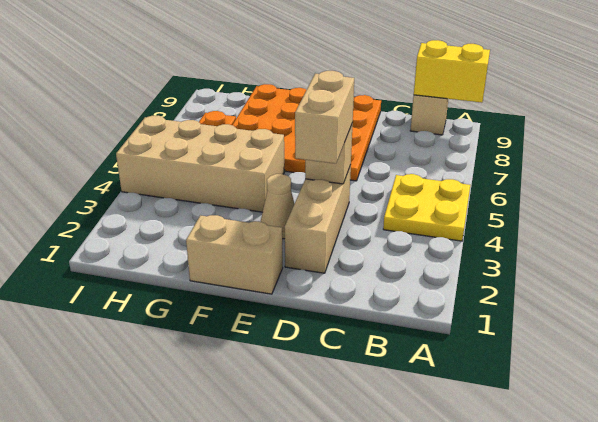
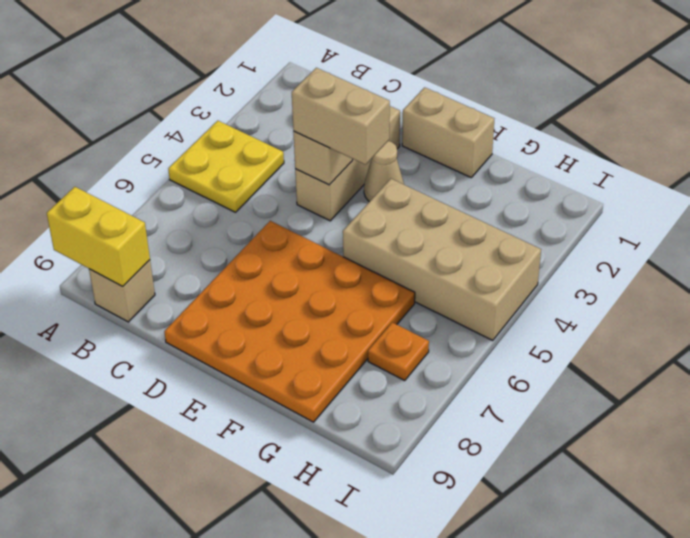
tan 1x2 brick [295,71,354,164] -> tan 1x2 brick turned to [292,68,390,165]

